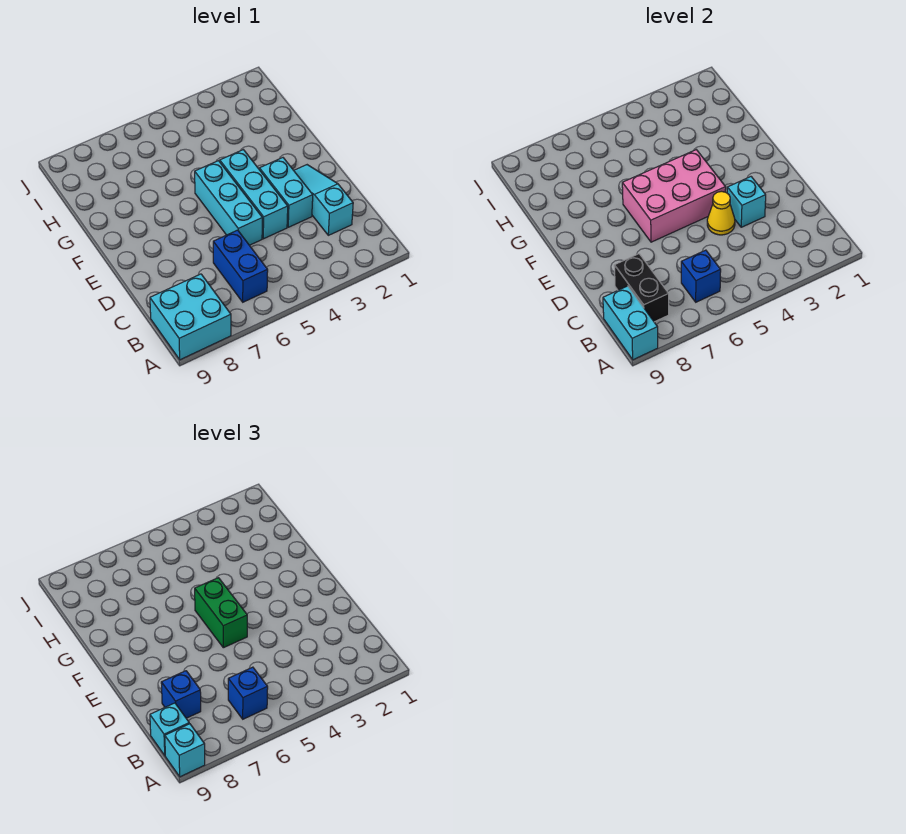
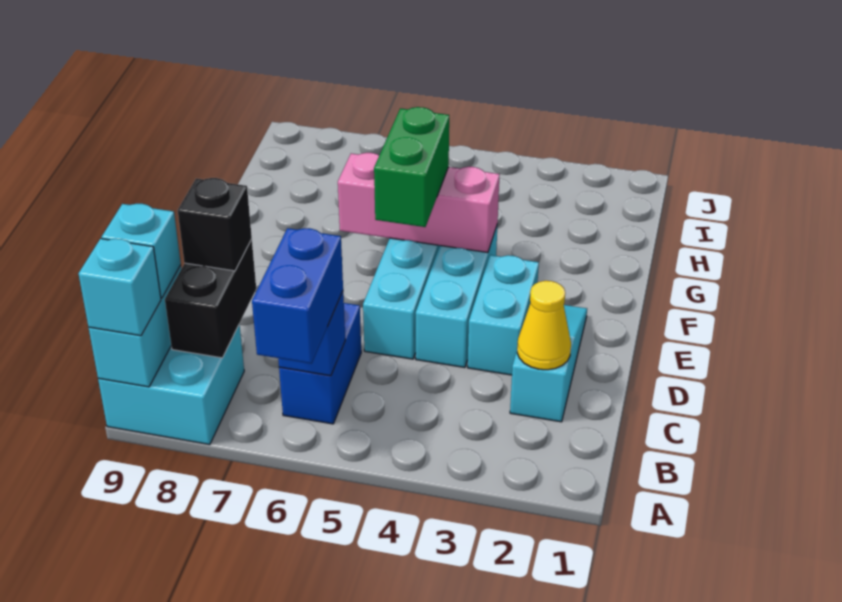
blue 1x1 brick [228,667,268,719] -> blue 1x2 brick [252,228,343,364]
blue 1x1 brick [161,671,201,718] -> black 1x1 brick [178,178,252,271]
cyan 1x1 brick [727,177,766,227] -> none
yellow 1x1 cone [707,191,735,235] -> yellow 1x1 cone moved to [517,281,571,370]
pink 2x3 brick [622,150,726,242] -> pink 1x3 brick [338,153,500,253]

